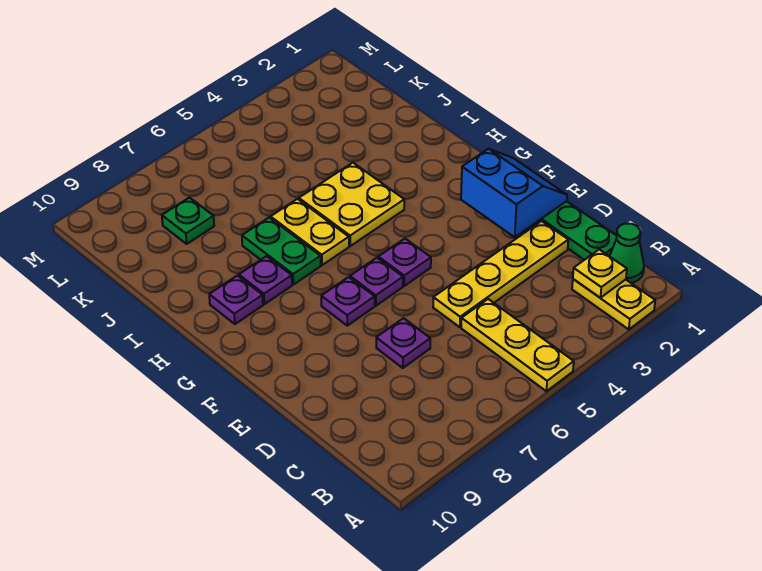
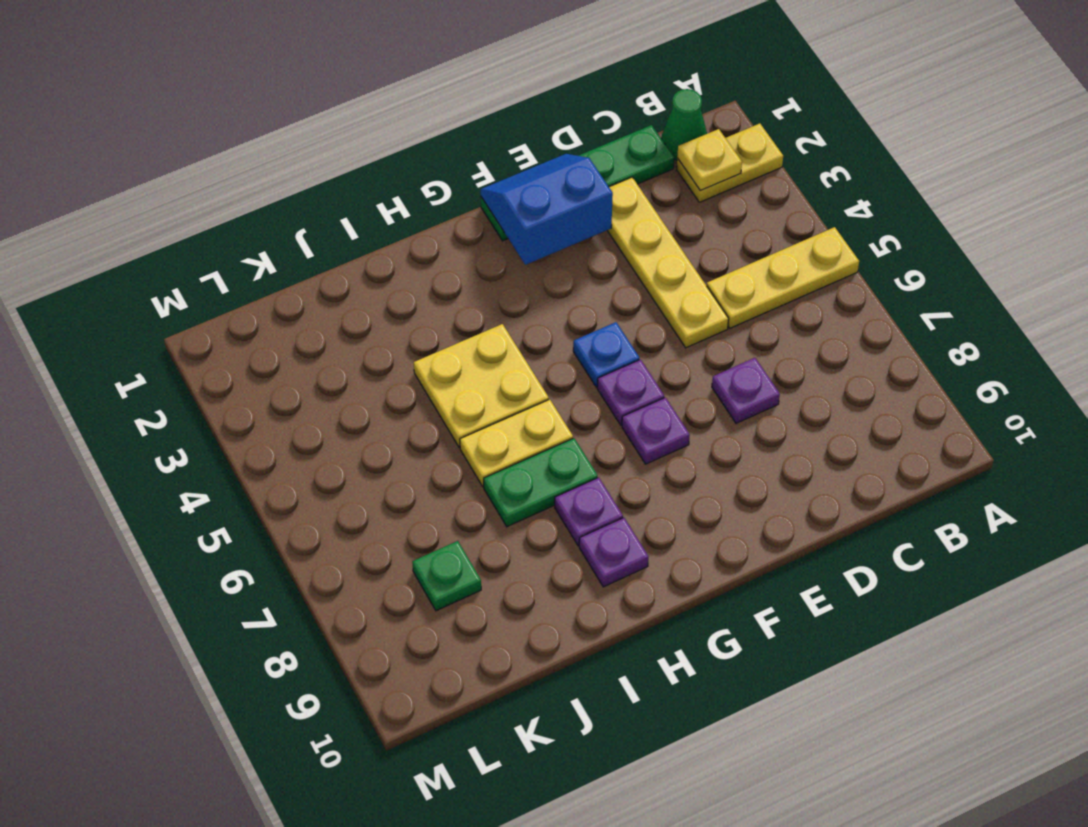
purple 1x1 plate [378,239,431,286] -> blue 1x1 plate [573,322,639,387]

